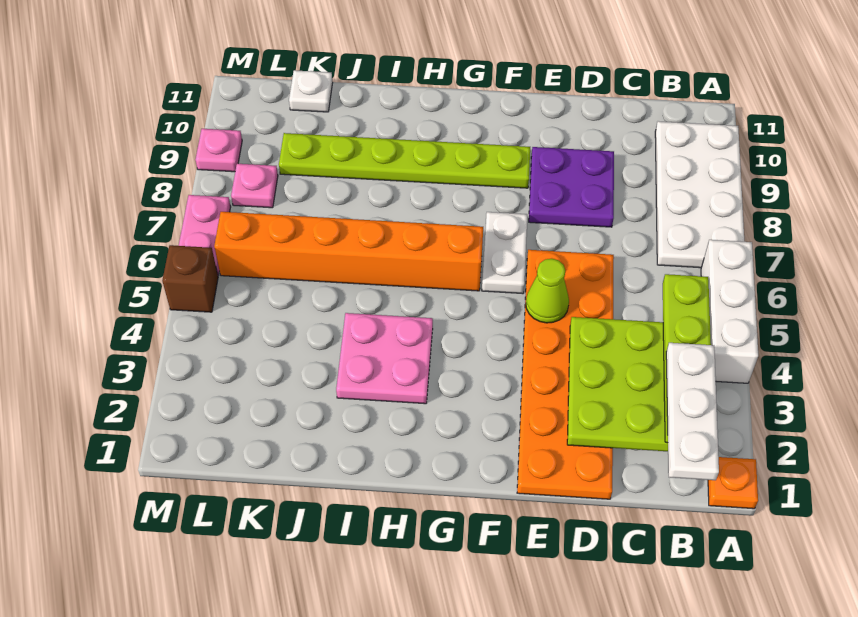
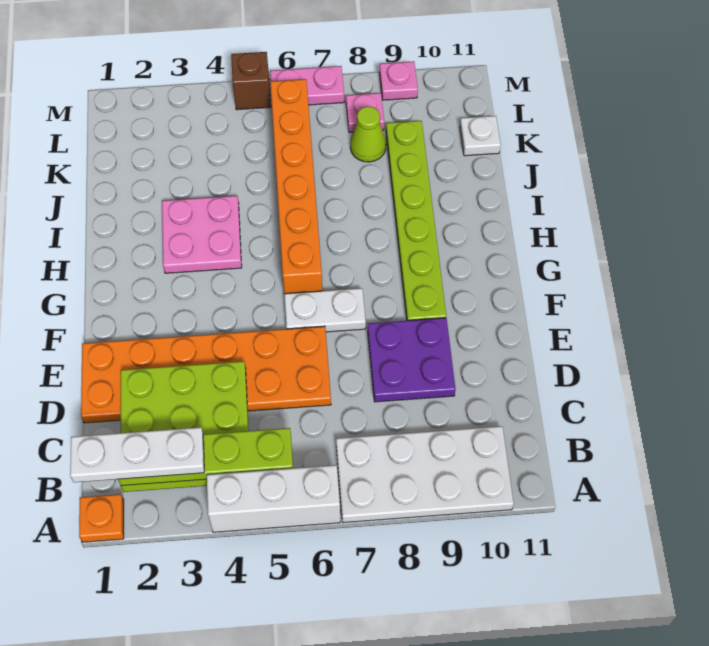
lime 1x1 cone [526,259,569,323] -> lime 1x1 cone moved to [350,106,386,162]

